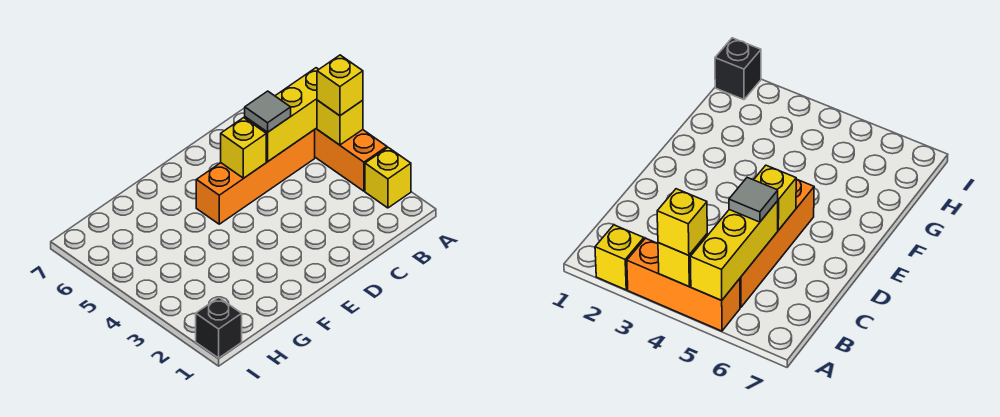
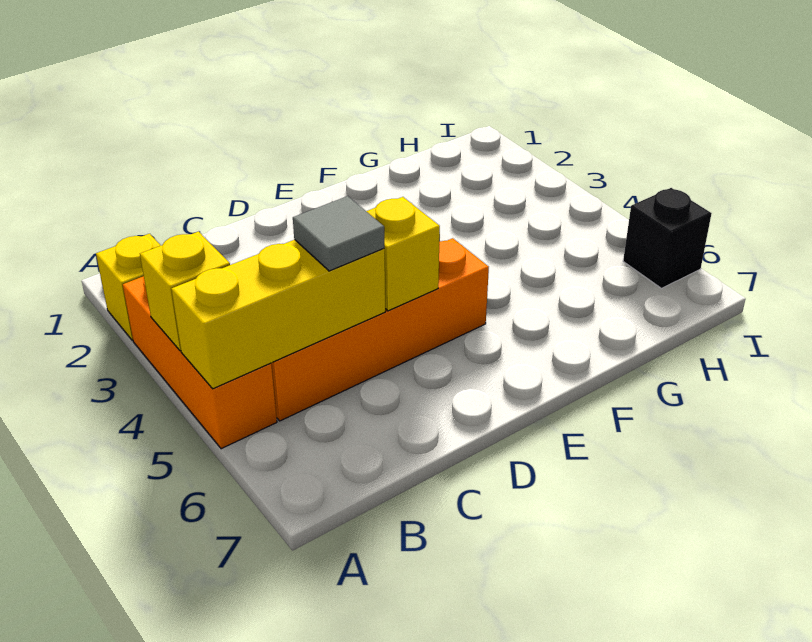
yellow 1x1 brick [317,55,363,116] -> none
black 1x1 brick [196,298,242,358] -> black 1x1 brick moved to [623,188,712,288]

